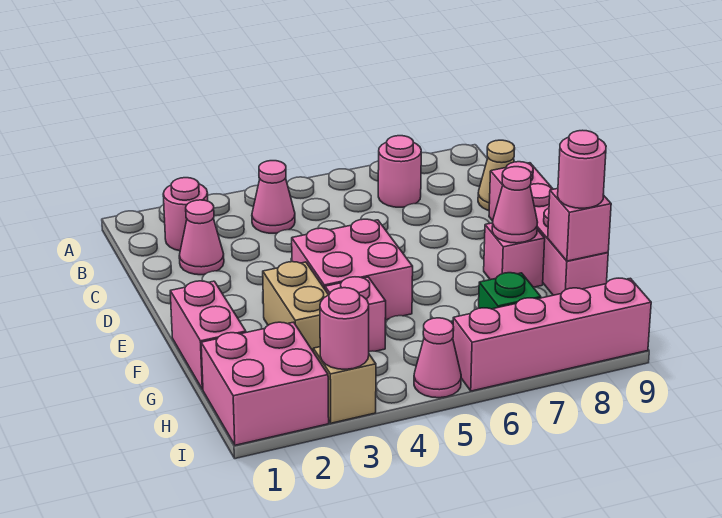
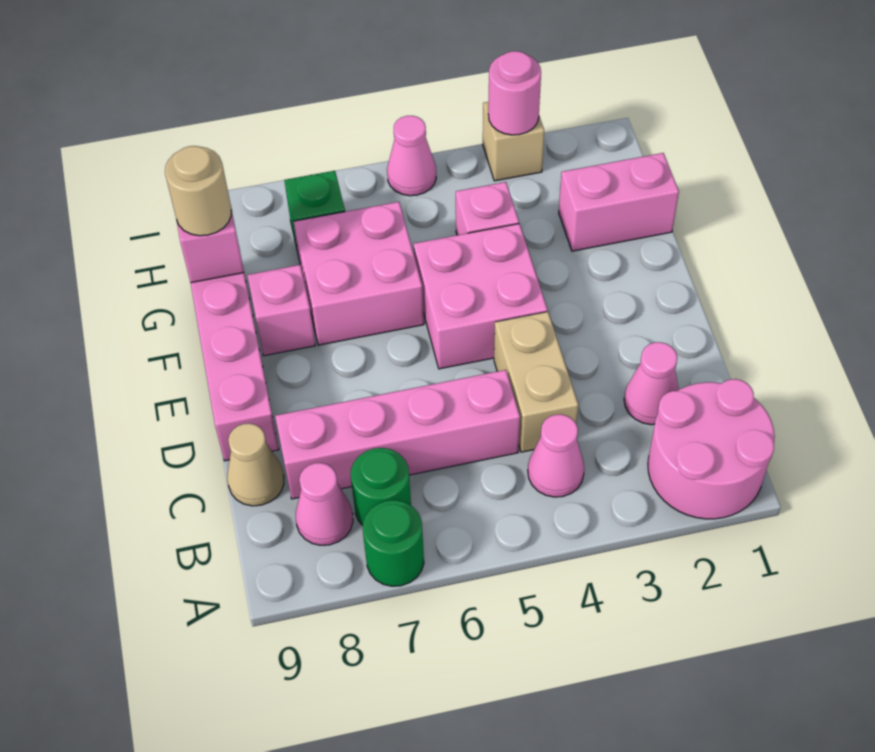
none -> green 1x1 round brick [363,500,424,586]
pink 1x1 round brick [163,178,208,251] -> pink 2x2 round brick [648,379,775,519]
pink 1x1 round brick [378,136,421,207] -> green 1x1 round brick [351,448,411,525]
pink 1x2 brick [170,281,246,390] -> pink 1x2 brick turned to [559,153,679,251]
tan 1x2 brick [263,262,328,351] -> tan 1x2 brick moved to [494,312,578,452]
pink 1x1 cone [492,167,538,243] -> pink 1x1 cone moved to [296,463,353,545]
pink 1x1 round brick [558,130,606,208] -> tan 1x1 round brick [165,146,231,236]
pink 2x2 brick [201,322,329,445] -> pink 2x2 brick moved to [294,202,424,345]
pink 1x4 brick [453,278,651,391] -> pink 1x4 brick moved to [275,370,520,499]

